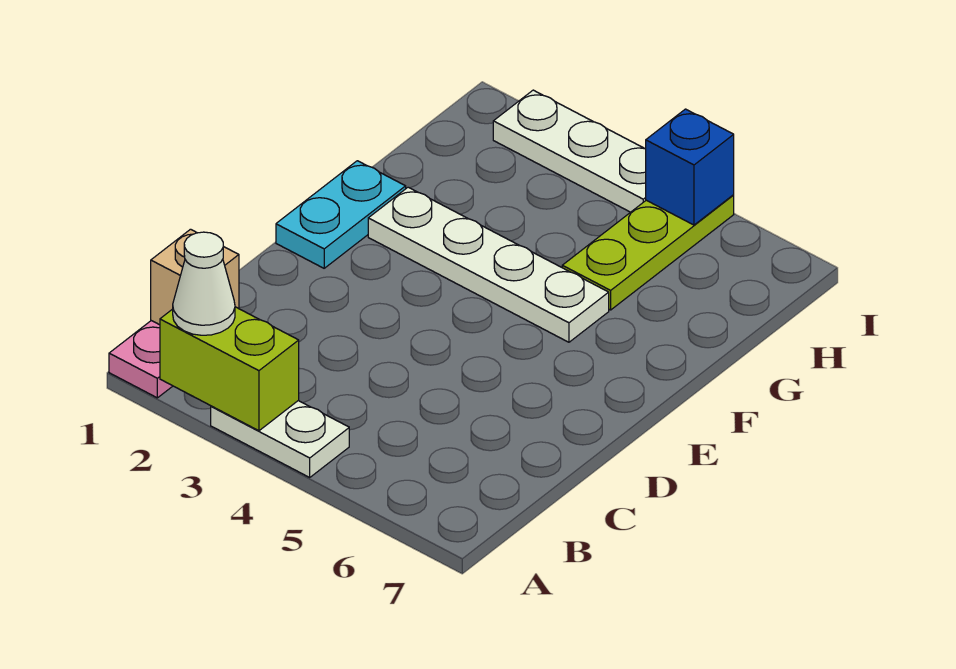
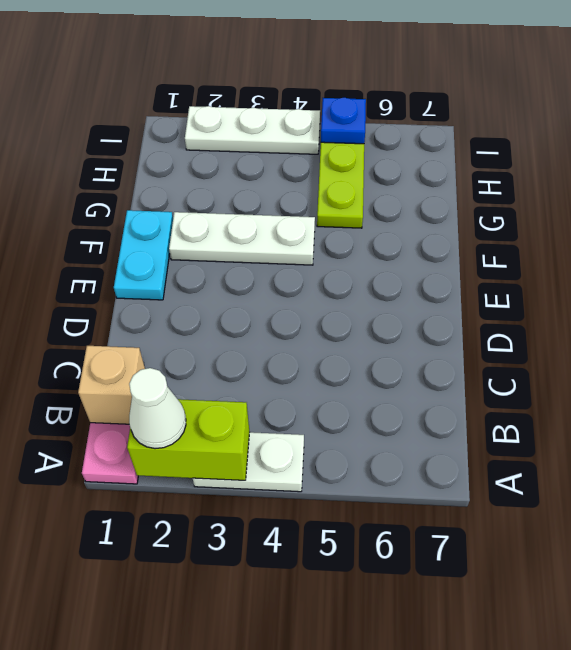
white 1x4 plate [368,187,609,342] -> white 1x3 plate [169,212,315,265]
blue 1x1 brick [646,109,734,225] -> blue 1x1 plate [321,98,366,144]

